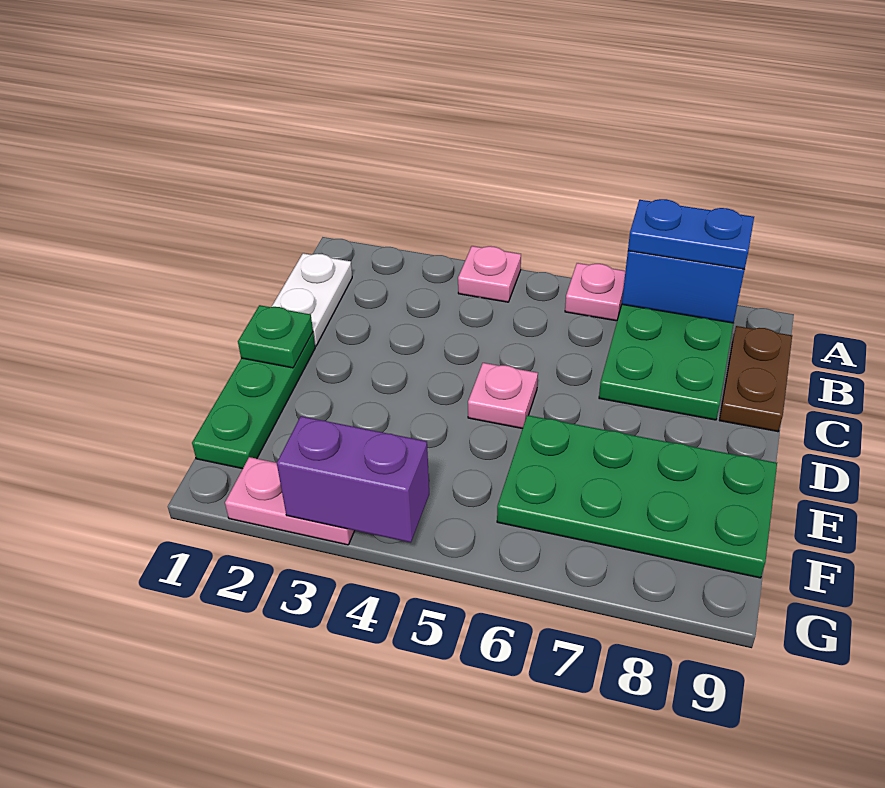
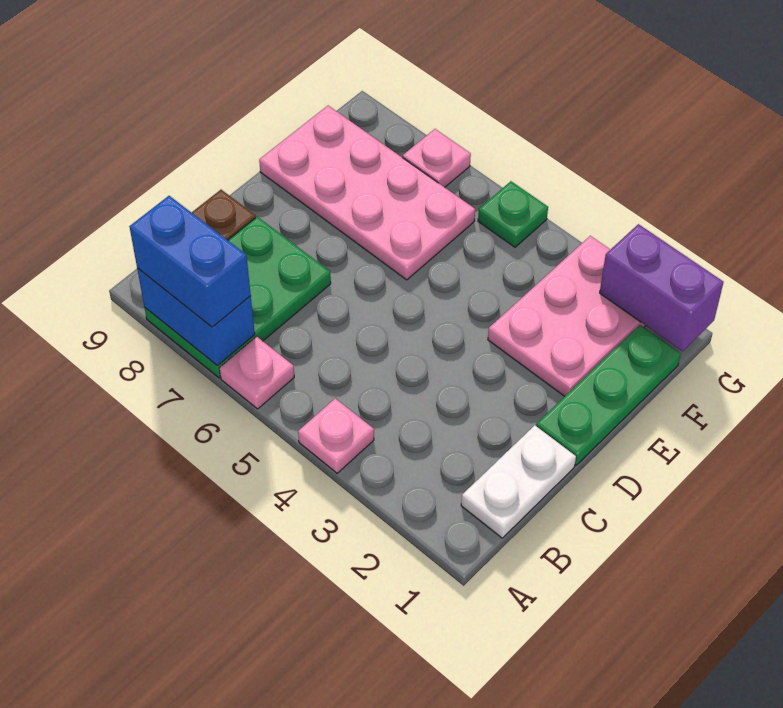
blue 1x2 plate [628,199,754,269] -> blue 1x2 brick [129,196,251,327]
green 1x1 plate [238,305,313,368] -> green 1x1 plate moved to [478,181,548,247]
pink 1x1 plate [468,363,538,429] -> pink 1x1 plate moved to [403,129,471,187]
green 2x4 plate [497,415,777,578] -> pink 2x4 plate [259,106,475,280]
pink 1x2 plate [225,457,355,545] -> pink 2x3 plate [488,236,645,396]
purple 1x2 brick [277,416,429,543] -> purple 1x2 brick moved to [600,224,724,351]

